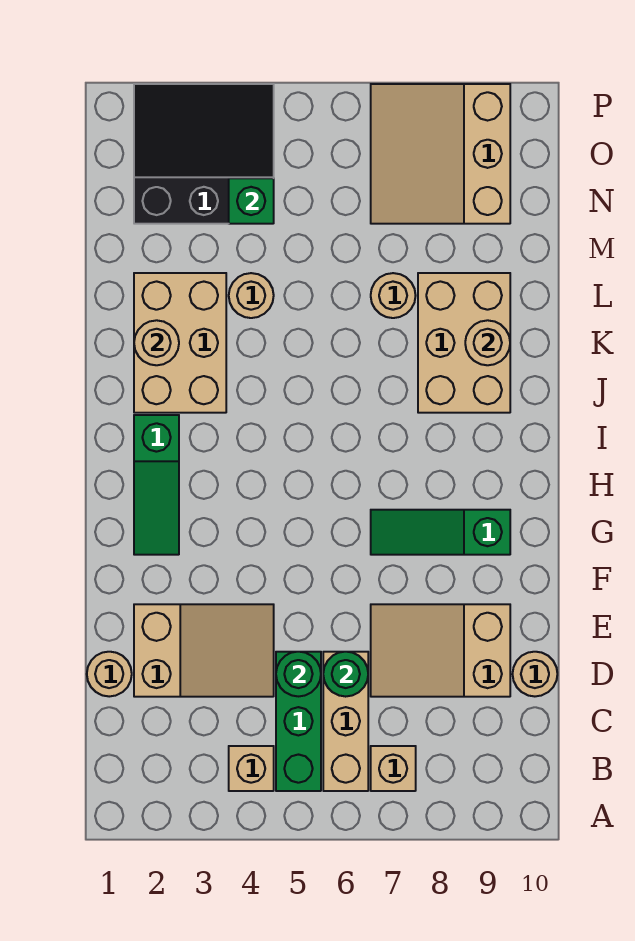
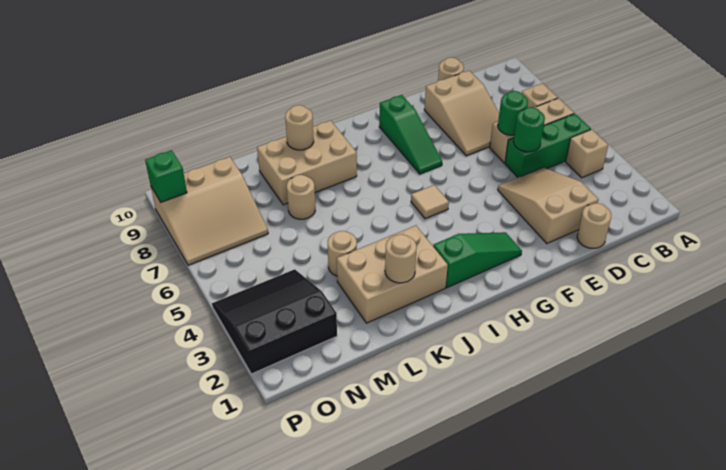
none -> tan 1x1 tile [411,185,449,219]
black 3x3 slope [134,84,274,224] -> black 3x3 slope turned to [212,269,337,374]
green 1x1 brick [229,178,274,224] -> green 1x1 brick moved to [145,150,187,202]

